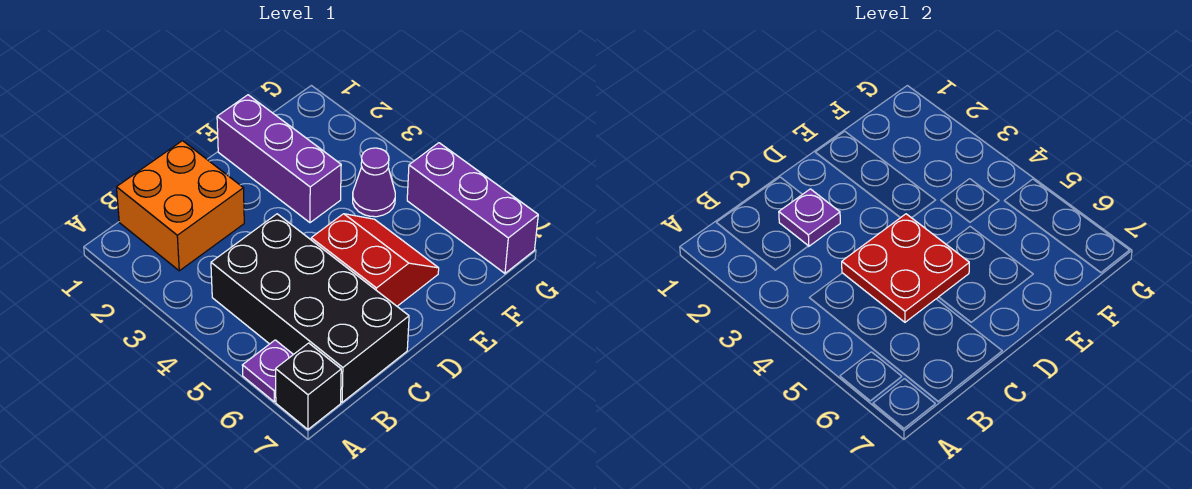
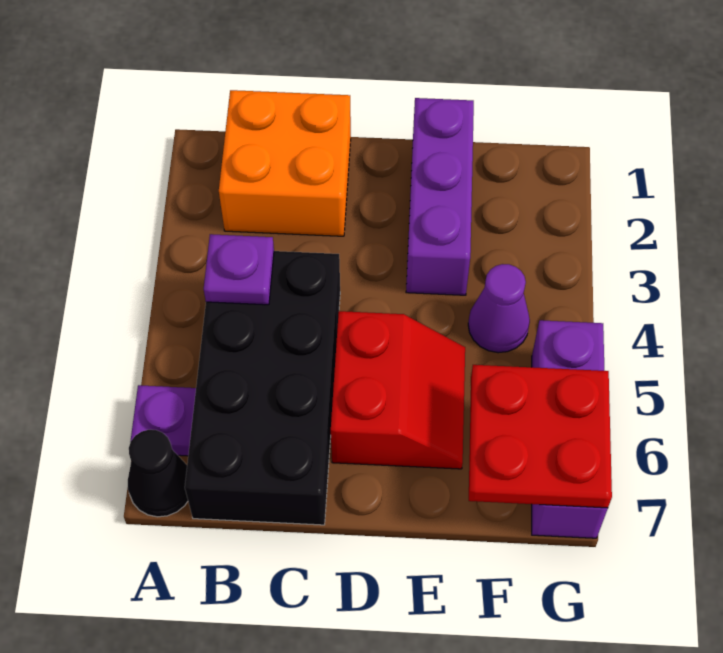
black 1x1 brick [276,343,341,429] -> black 1x1 cone [128,430,188,517]
purple 1x1 plate [779,189,840,246] -> purple 1x1 plate moved to [204,234,274,305]
red 2x2 plate [842,214,969,322] -> red 2x2 plate moved to [469,365,612,508]

